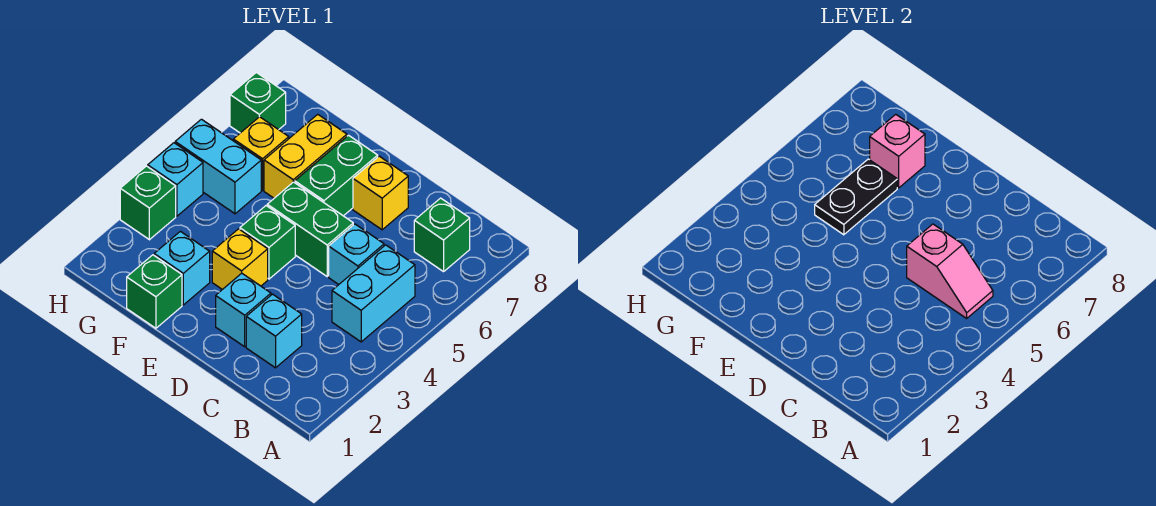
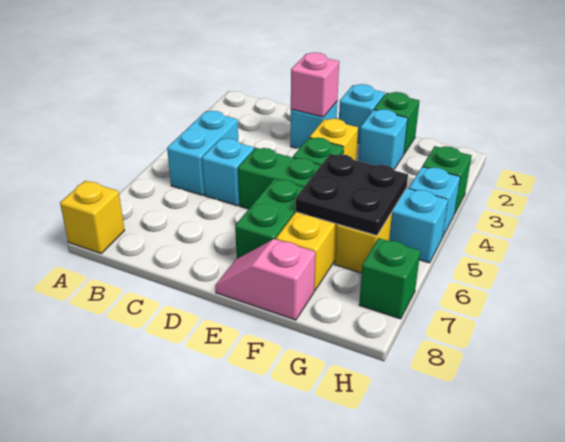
pink 1x2 slope [907,224,993,318] -> pink 1x2 slope moved to [215,239,315,320]
green 1x1 brick [414,198,470,272] -> none
cyan 1x1 brick [246,294,302,368] -> cyan 1x1 brick moved to [339,84,385,143]
yellow 1x1 brick [353,156,408,230] -> yellow 1x1 brick moved to [60,181,125,253]
black 1x2 plate [815,159,897,235] -> black 2x2 plate [296,154,408,236]
pink 1x1 brick [870,114,925,188] -> pink 1x1 brick moved to [291,52,339,117]

